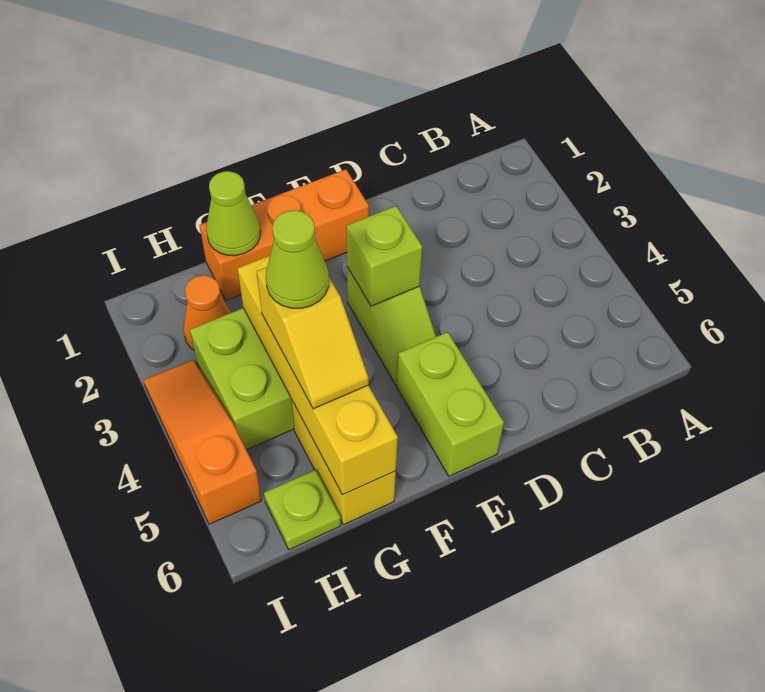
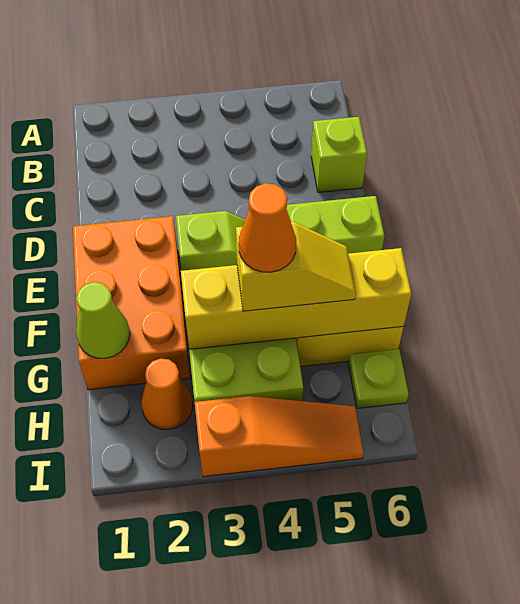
orange 1x3 brick [199,169,369,300] -> orange 2x3 brick [73,216,190,390]
lime 1x1 brick [346,206,422,306] -> lime 1x1 brick moved to [311,117,367,192]
lime 1x1 cone [266,210,329,308] -> orange 1x1 cone [239,183,296,272]
orange 1x3 slope [143,360,261,524] -> orange 1x3 slope turned to [195,396,364,477]

